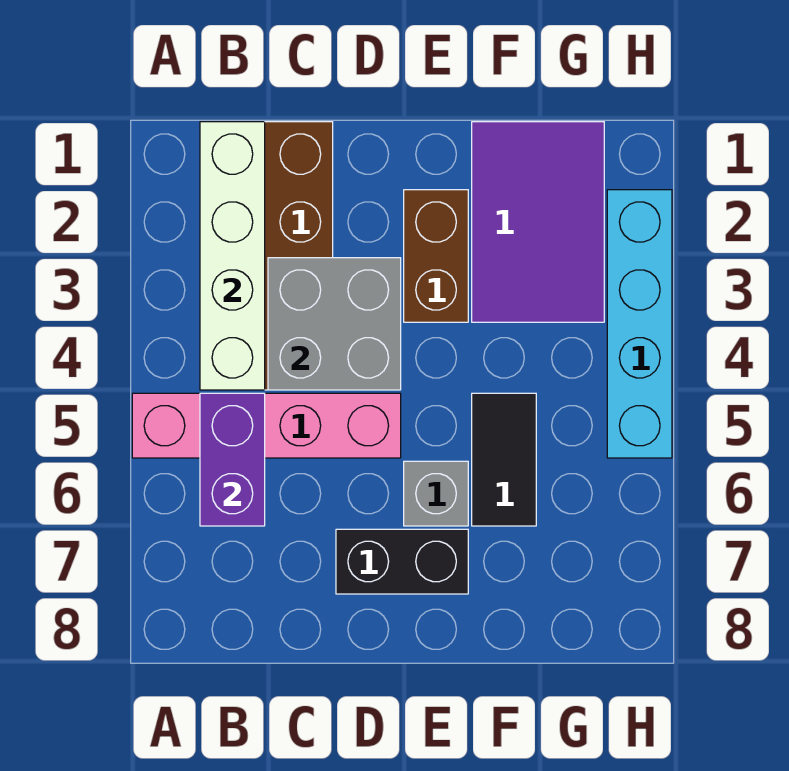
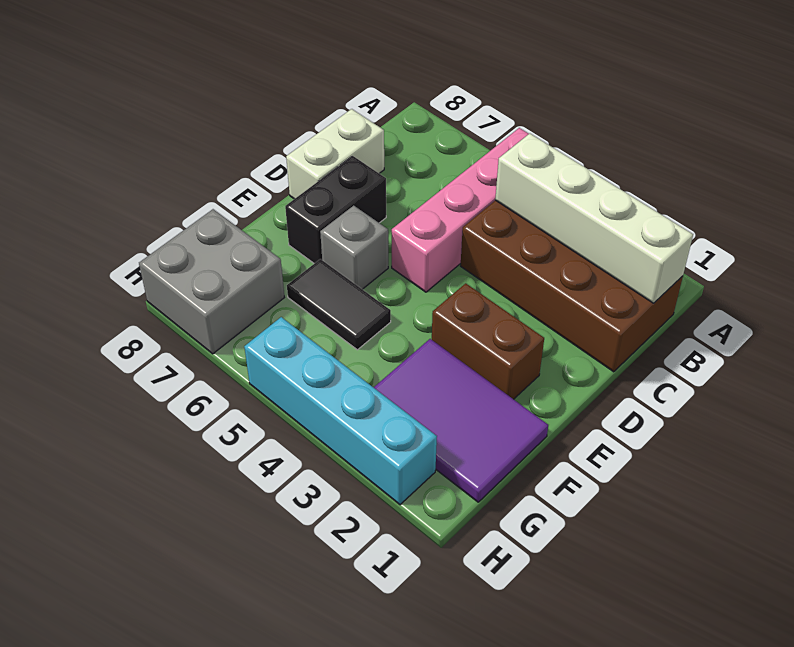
purple 1x2 brick [200,393,265,526] -> none
grey 2x2 brick [268,258,401,390] -> grey 2x2 brick moved to [139,209,284,354]
none -> white 1x2 brick [286,109,384,199]

